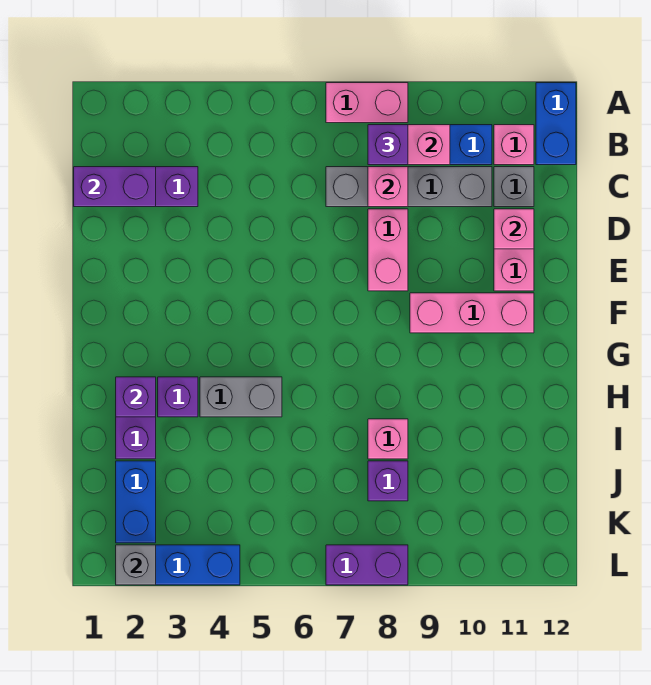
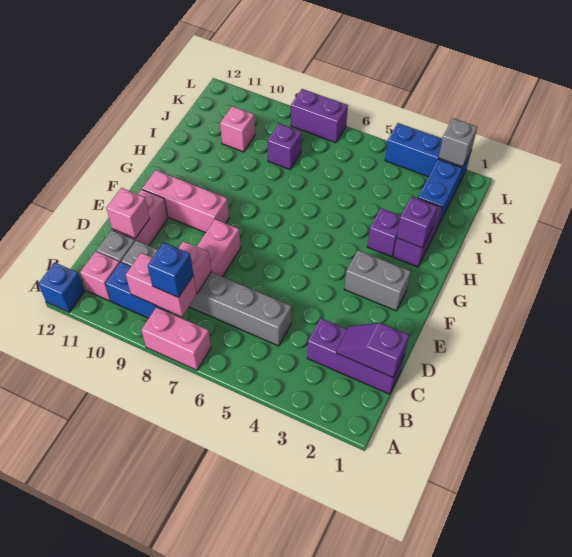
blue 1x2 brick [536,83,576,165] -> blue 1x1 brick [38,262,85,312]
purple 1x1 brick [368,125,408,165] -> blue 1x1 brick [148,243,193,297]
purple 1x2 brick [74,167,156,207] -> purple 1x2 slope [336,323,409,377]
grey 1x4 brick [326,167,492,207] -> grey 1x6 brick [121,240,292,346]
grey 1x2 brick [200,377,282,417] -> grey 1x2 brick moved to [344,250,411,311]
pink 1x1 brick [368,419,408,459] -> pink 1x1 brick moved to [220,106,255,152]

